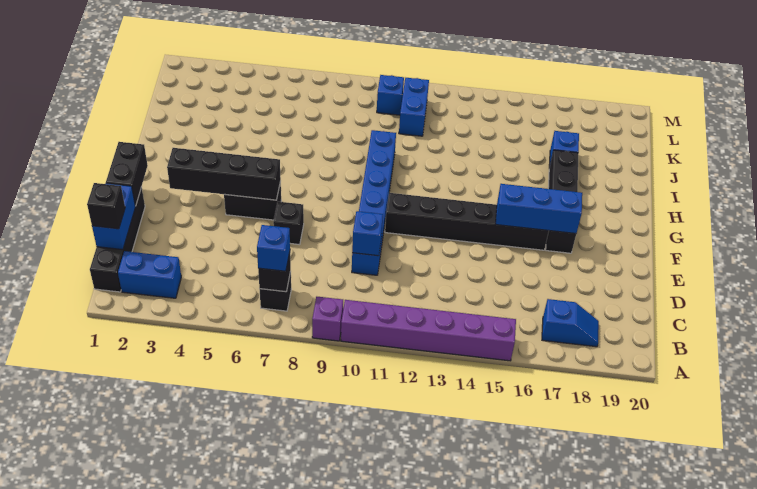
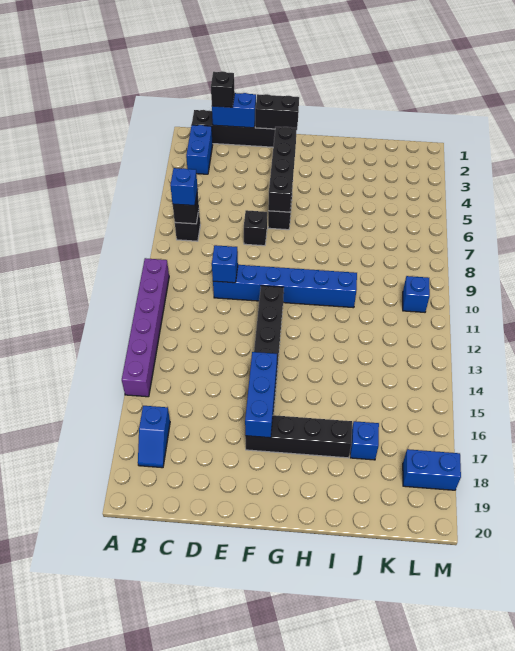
purple 1x1 brick [312,297,343,341] -> none
blue 1x2 brick [399,78,429,136] -> blue 1x2 brick moved to [403,449,461,490]

